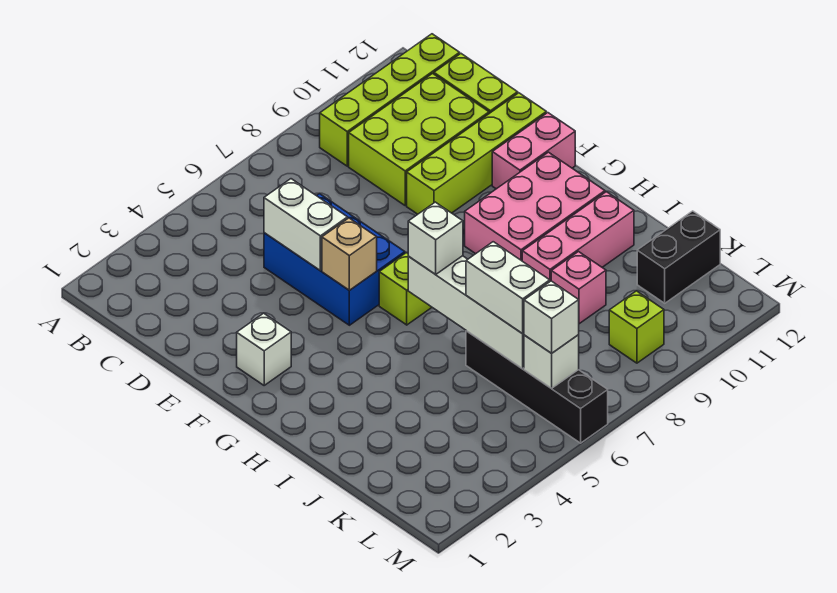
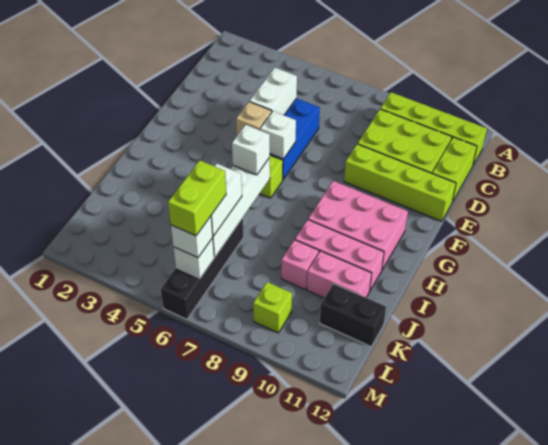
white 1x1 brick [237,313,291,385] -> white 1x1 brick moved to [260,111,296,159]
pink 1x2 brick [492,113,575,189] -> pink 1x2 brick moved to [307,251,372,298]
none -> lime 1x2 brick [168,160,226,236]

